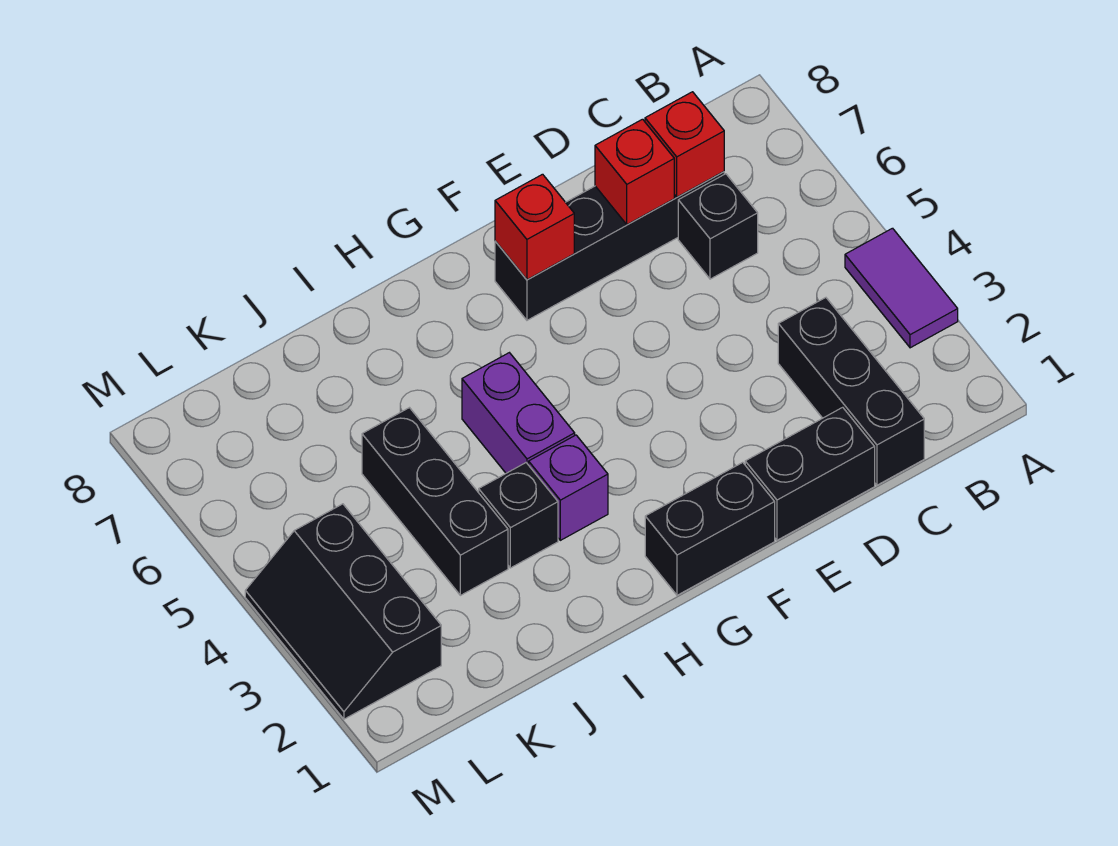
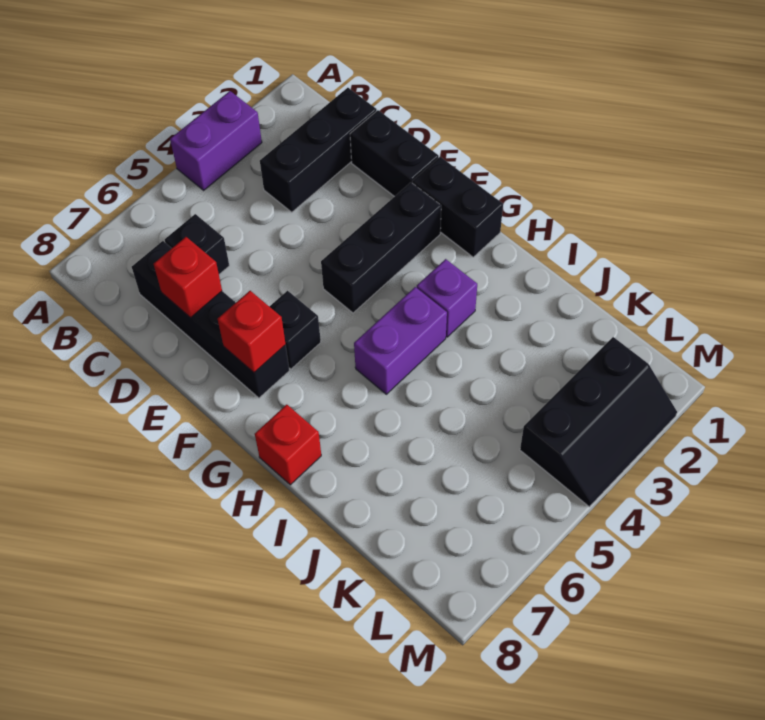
purple 1x2 tile [845,228,958,348] -> purple 1x2 brick [170,91,262,190]
red 1x1 brick [645,92,724,197] -> red 1x1 brick moved to [255,405,321,485]
black 1x1 brick [479,463,558,568] -> black 1x1 brick moved to [269,291,321,369]
black 1x3 brick [362,408,508,595] -> black 1x3 brick moved to [321,183,441,313]

